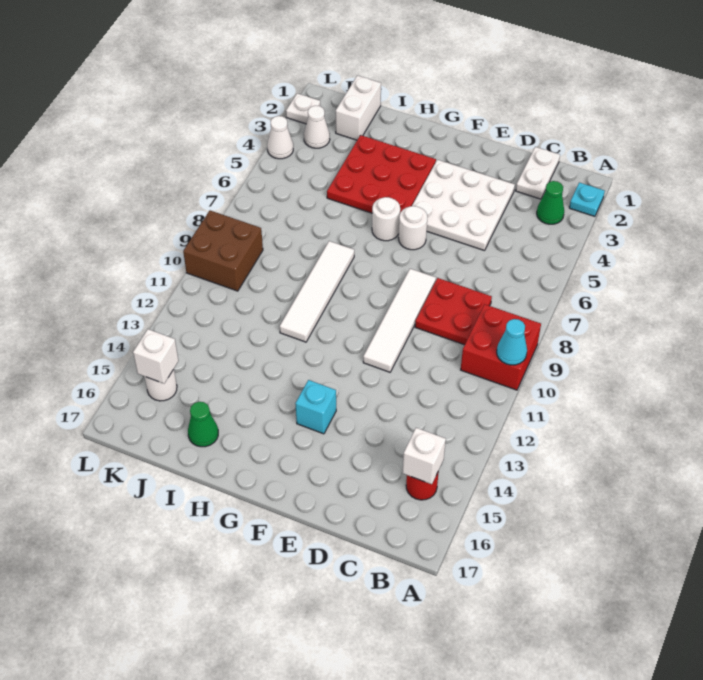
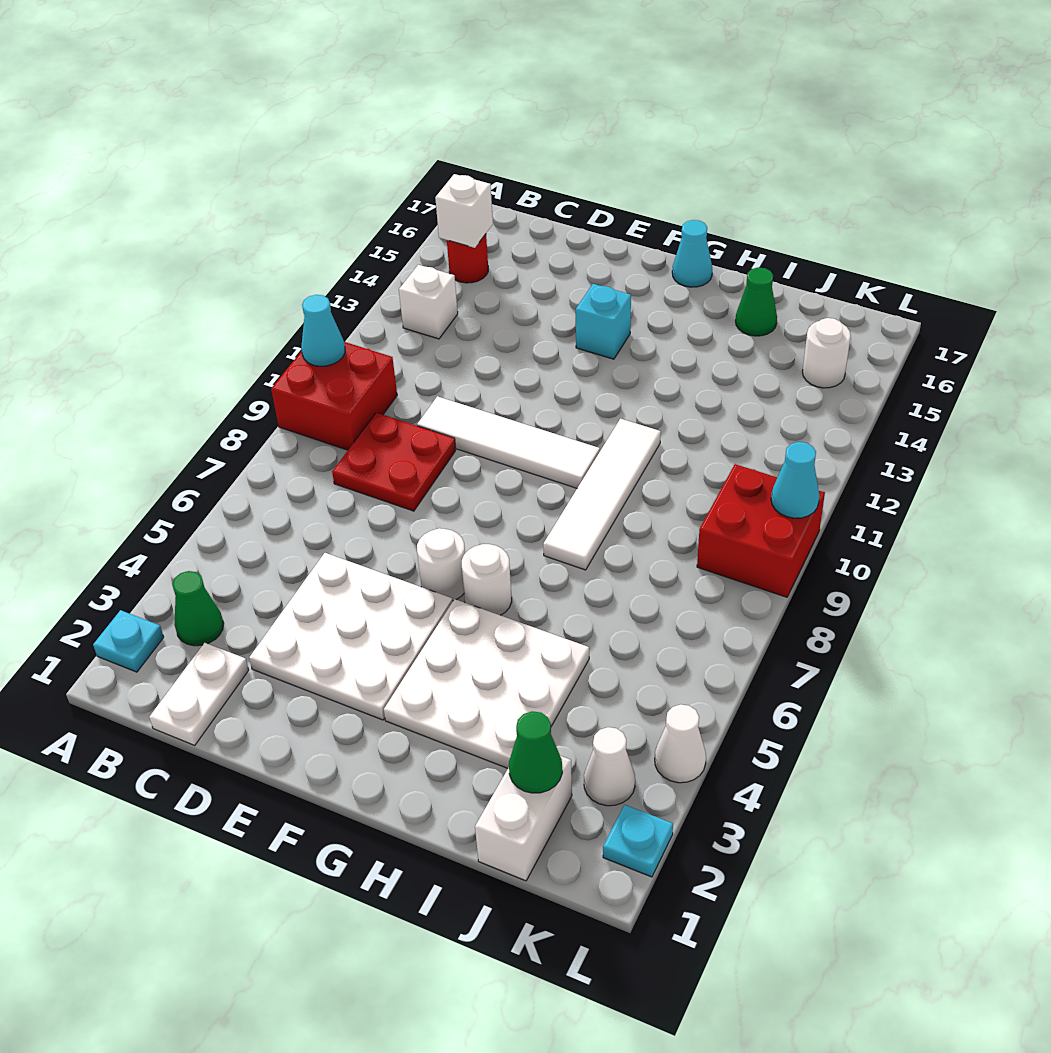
white 1x4 tile [363,269,436,372] -> white 1x4 tile turned to [417,396,600,488]
red 3x3 plate [327,135,436,213] -> white 3x3 plate [384,599,589,768]
none -> cyan 1x1 cone [672,220,712,287]
none -> green 1x1 cone [509,711,562,793]
brown 2x2 brick [183,211,263,291] -> red 2x2 brick [697,464,825,597]
white 1x1 brick [133,329,179,383] -> white 1x1 brick moved to [399,265,458,339]
white 1x1 plate [286,93,320,124] -> cyan 1x1 plate [603,805,673,877]
none -> cyan 1x1 cone [771,442,819,518]

